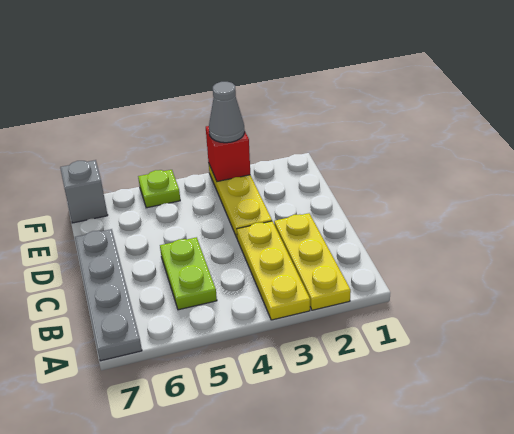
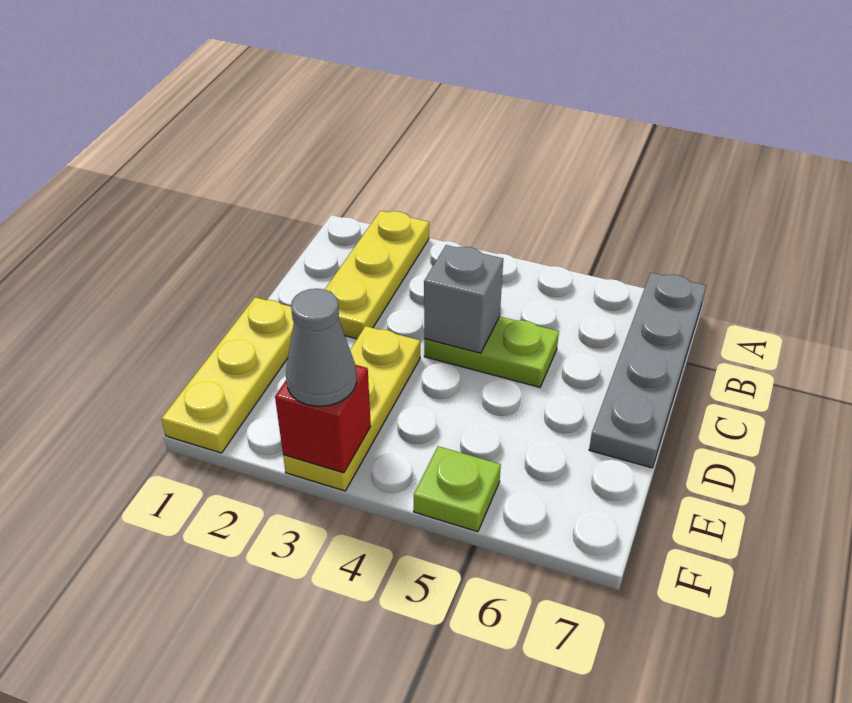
yellow 1x3 plate [237,221,310,320] -> yellow 1x3 plate moved to [161,297,294,453]
lime 1x2 plate [160,237,217,310] -> lime 1x2 plate turned to [424,316,559,387]
grey 1x1 brick [60,160,108,223] -> grey 1x1 brick moved to [424,245,503,353]

